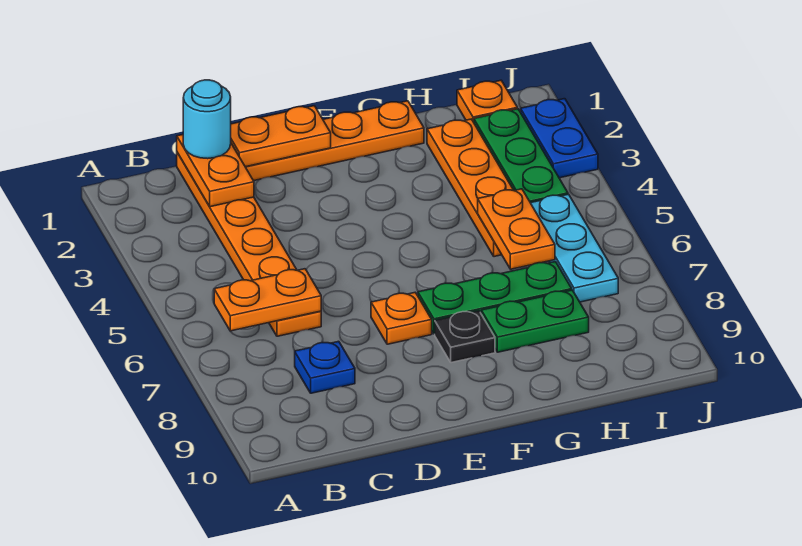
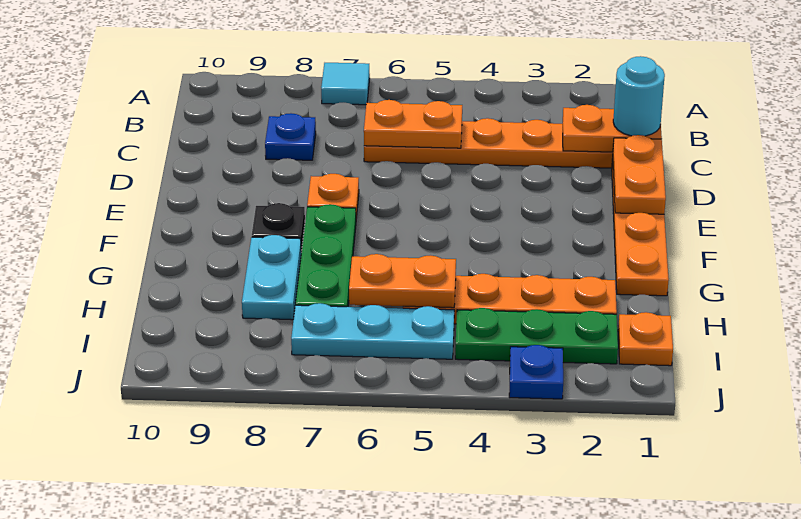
none -> cyan 1x1 tile [321,63,370,105]
orange 1x2 plate [214,269,321,331] -> orange 1x2 plate turned to [364,100,462,148]
green 1x2 plate [481,290,589,352] -> cyan 1x2 plate [242,235,301,320]
blue 1x2 plate [521,99,598,178] -> blue 1x1 plate [509,345,563,399]

